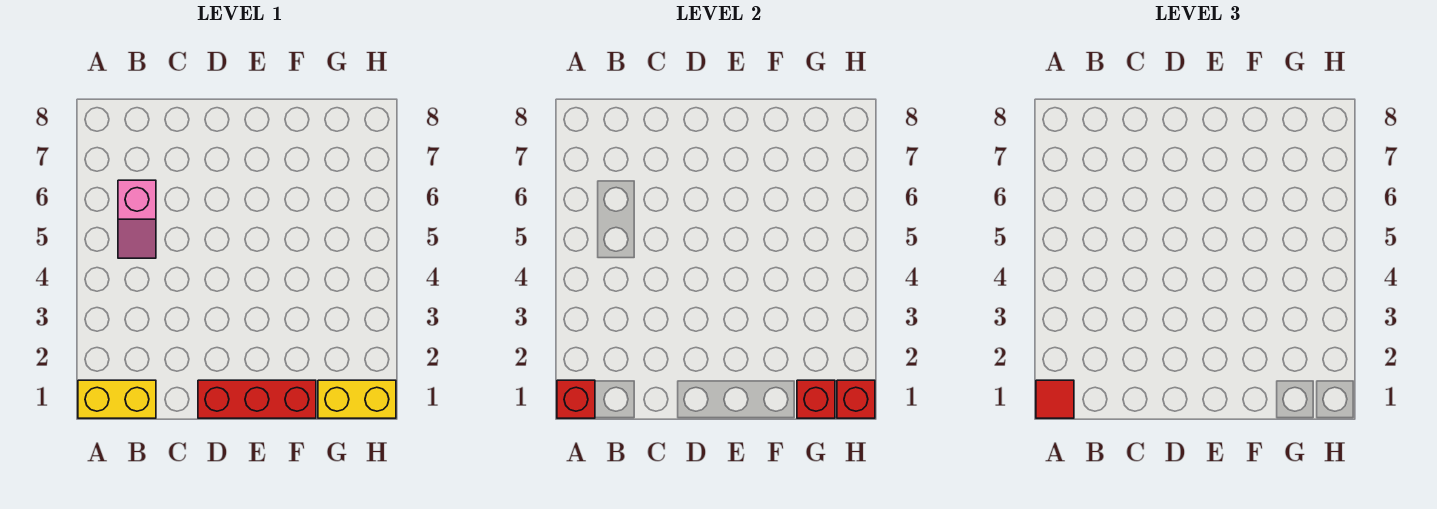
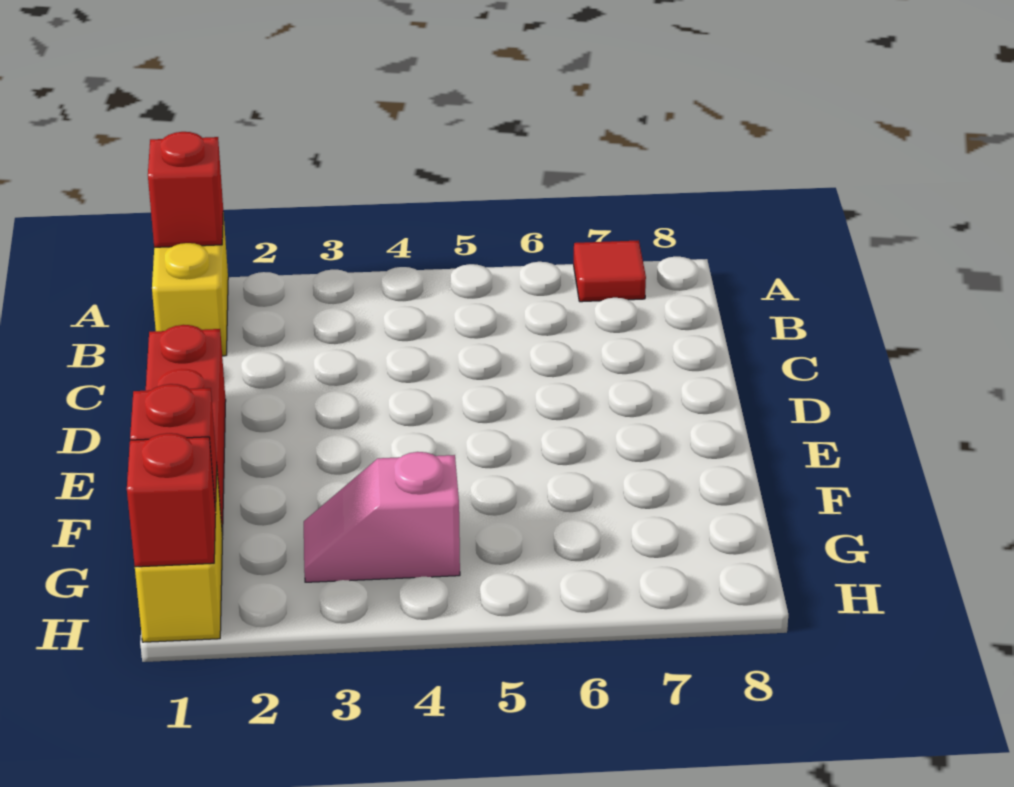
red 1x1 tile [1036,380,1074,418] -> red 1x1 tile moved to [574,240,646,302]
pink 1x2 slope [118,180,156,258] -> pink 1x2 slope moved to [304,452,460,582]

